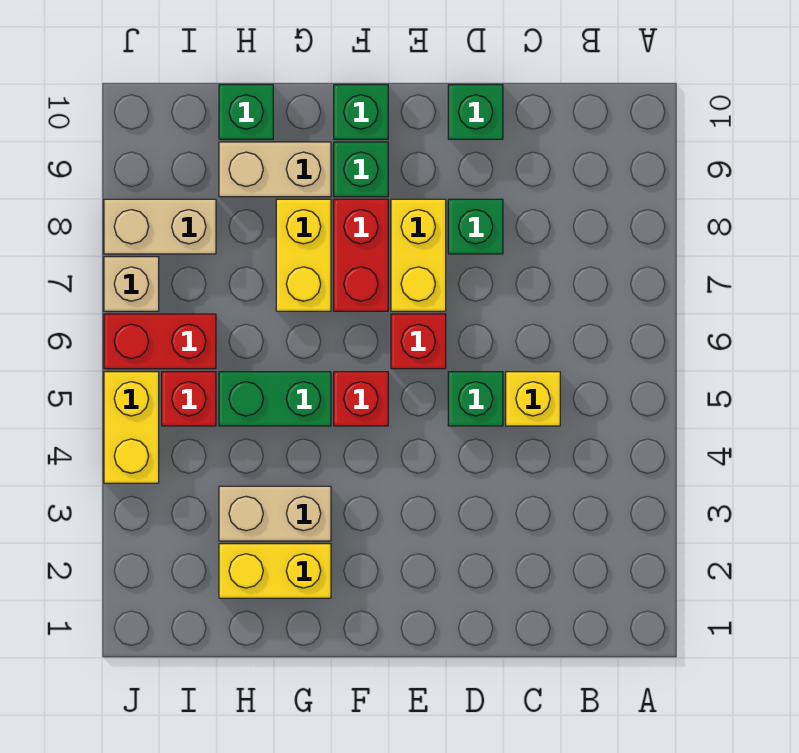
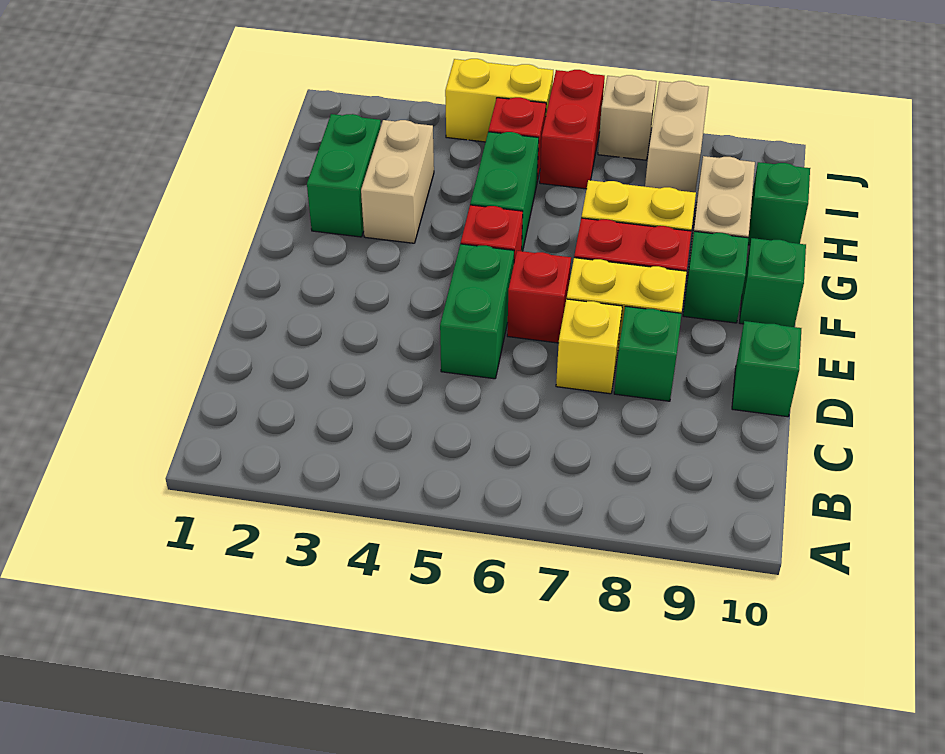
yellow 1x1 brick [506,372,560,426] -> yellow 1x1 brick moved to [556,299,622,394]
green 1x1 brick [448,372,503,426] -> green 1x2 brick [440,244,514,379]
yellow 1x2 brick [219,544,331,598] -> green 1x2 brick [307,114,381,237]

